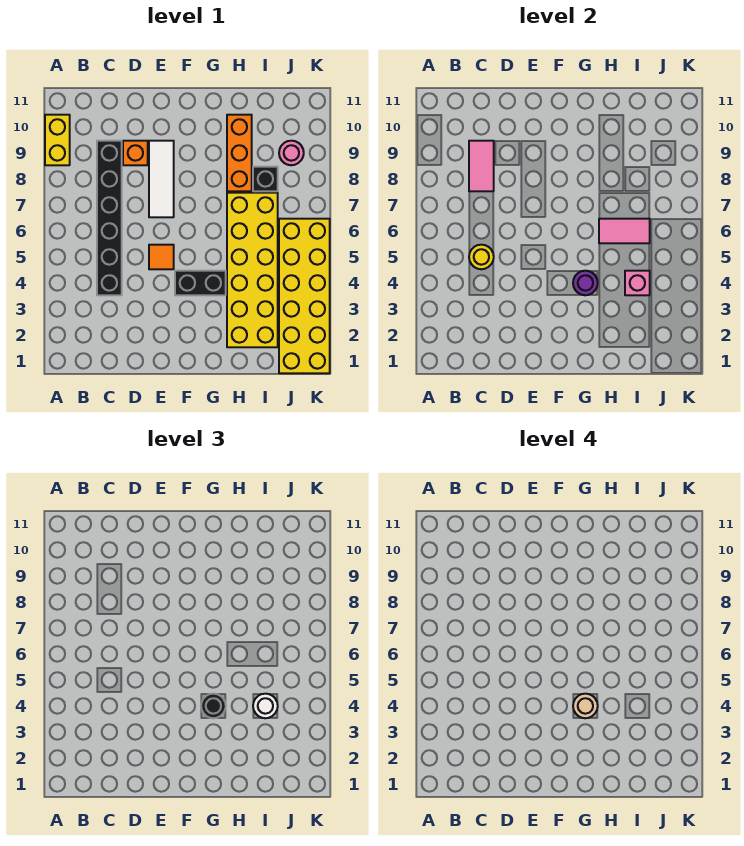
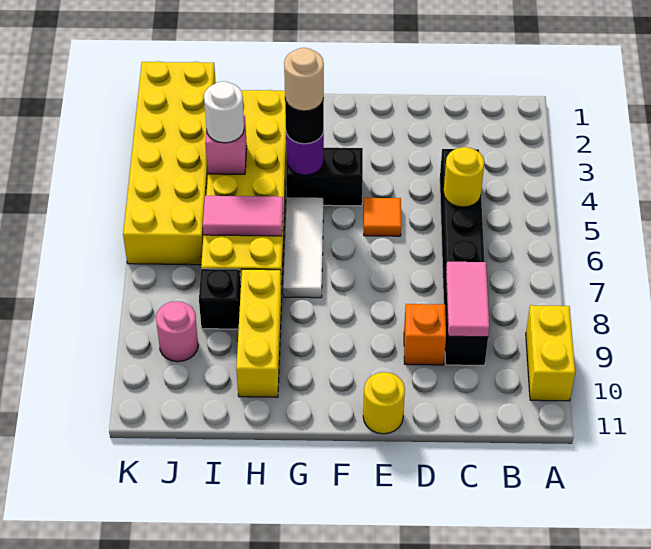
white 1x3 tile [149,141,174,217] -> white 1x3 tile moved to [283,197,323,298]
none -> yellow 1x1 round brick [363,372,405,434]
orange 1x3 brick [227,115,252,191] -> yellow 1x3 brick [236,269,282,397]

